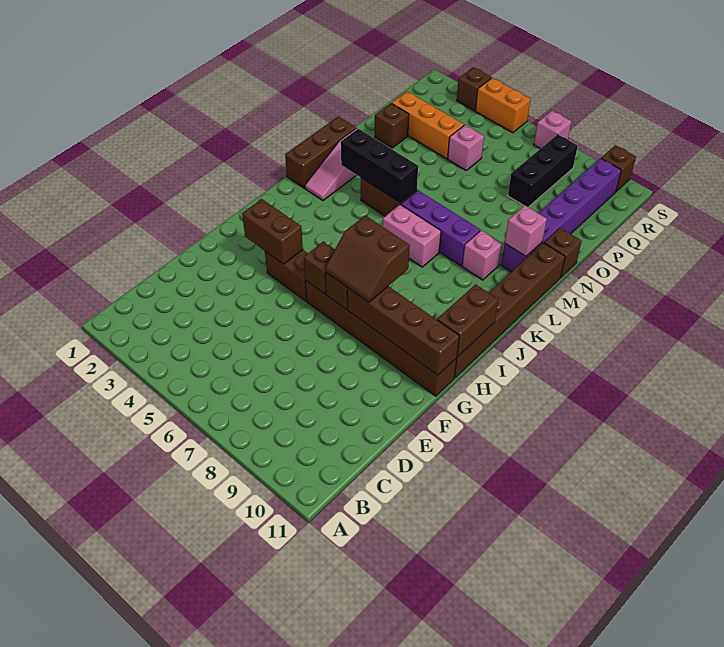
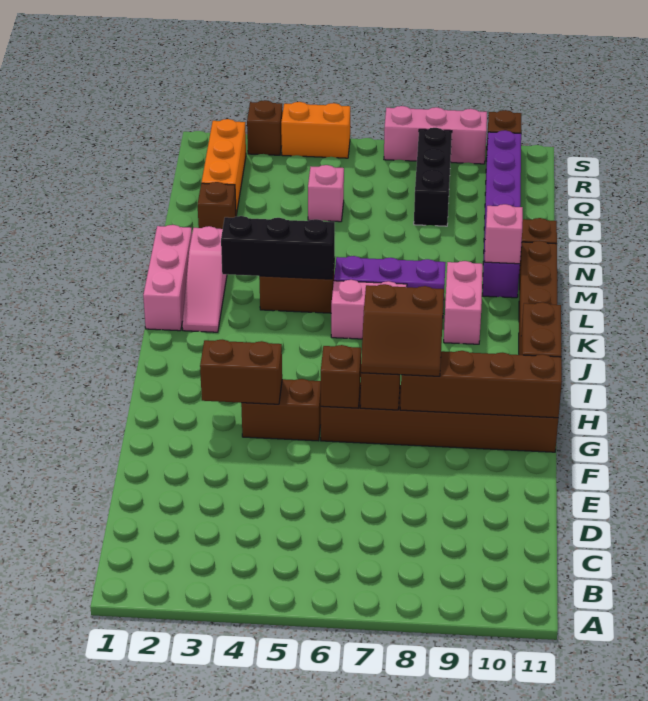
brown 1x3 brick [285,117,356,188] -> pink 1x3 brick [143,225,192,331]
pink 1x1 brick [462,230,502,280] -> pink 1x2 brick [444,261,483,344]
orange 1x3 brick [392,91,464,159] -> orange 1x3 brick turned to [201,119,246,215]
pink 1x1 brick [534,111,572,149] -> pink 1x3 brick [384,106,487,164]

